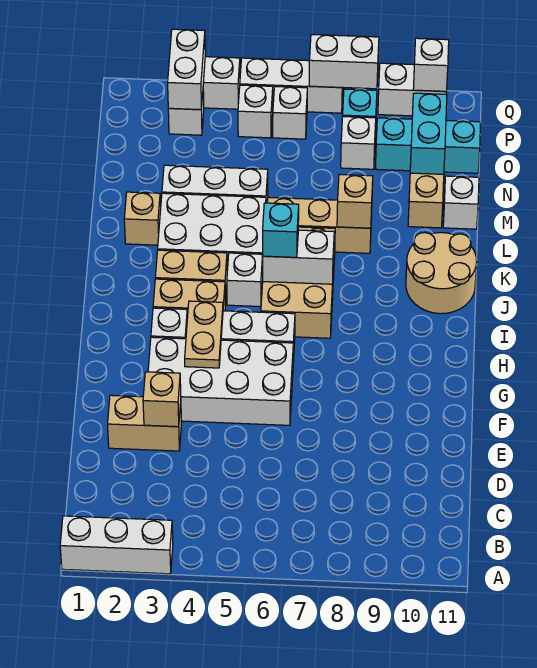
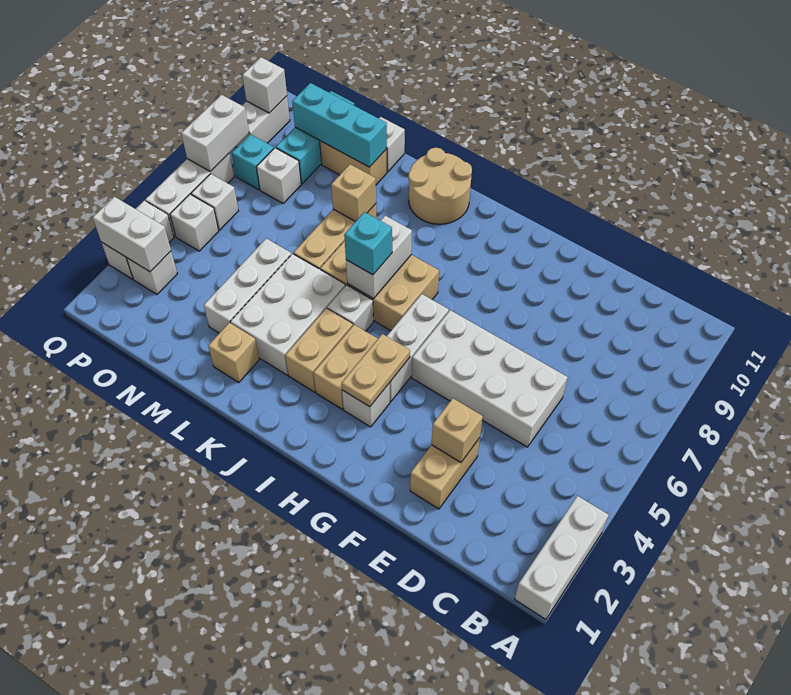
white 2x4 brick [148,337,293,425] -> white 2x4 brick turned to [412,310,568,447]
tan 1x2 plate [185,301,223,368] -> tan 1x2 plate turned to [342,334,410,407]
cyan 1x2 brick [410,93,447,174] -> cyan 1x3 brick [292,83,387,167]

